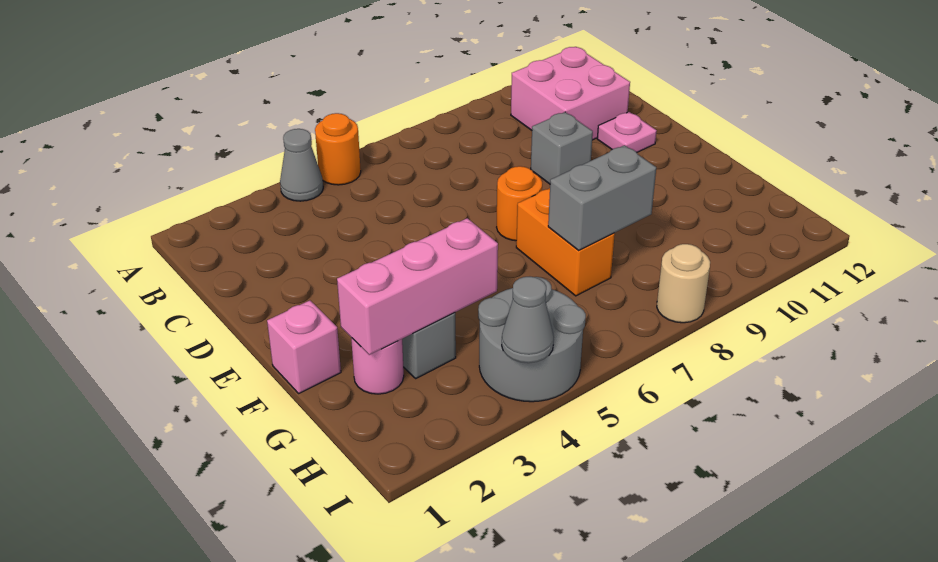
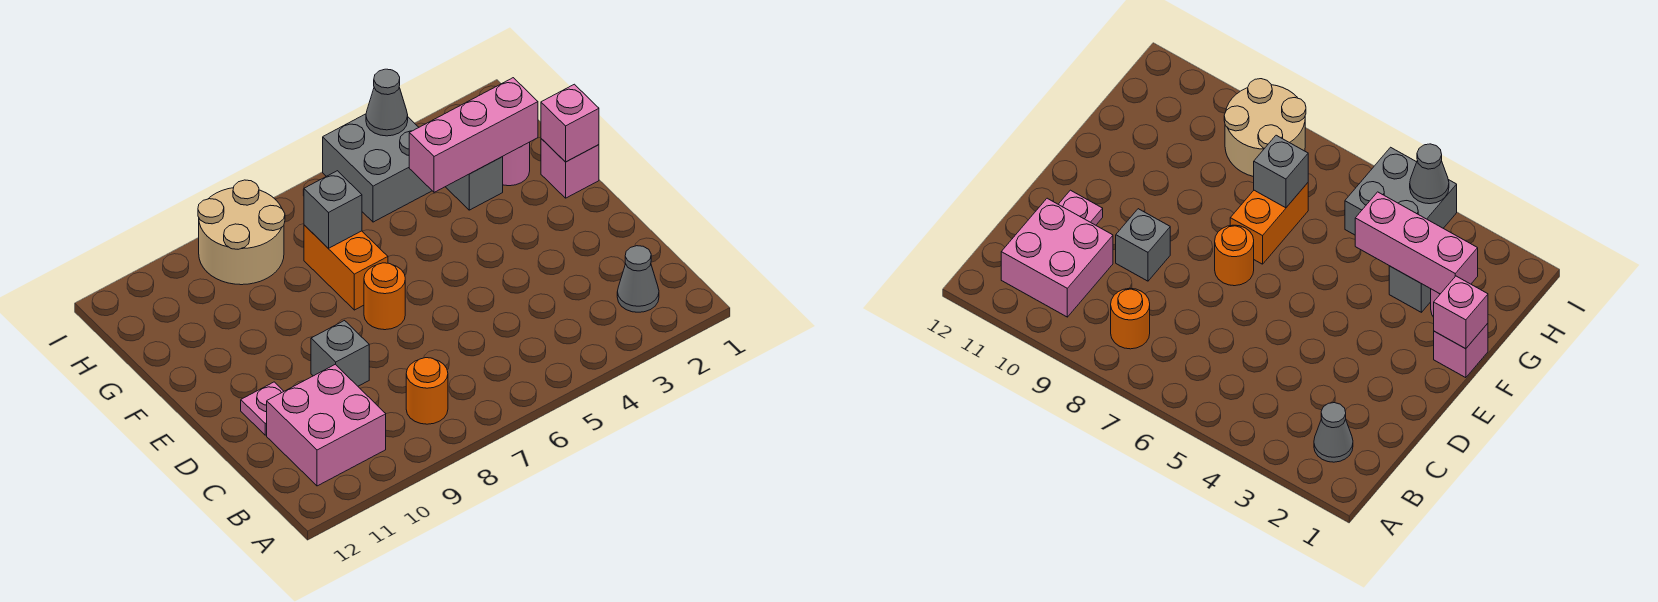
grey 1x1 cone [280,129,323,201] -> grey 1x1 cone moved to [617,246,659,312]
orange 1x1 round brick [315,113,361,185] -> orange 1x1 round brick moved to [406,358,448,424]
none -> pink 1x1 brick [541,84,599,162]
grey 1x2 brick [548,145,656,251] -> grey 1x1 brick [304,171,362,248]
grey 2x2 round brick [478,277,586,402] -> grey 2x2 brick [323,114,432,222]
tan 1x1 round brick [657,244,710,323] -> tan 2x2 round brick [198,180,285,285]

